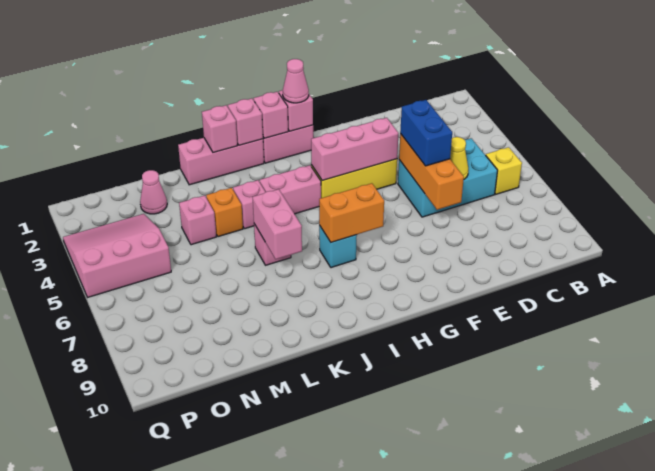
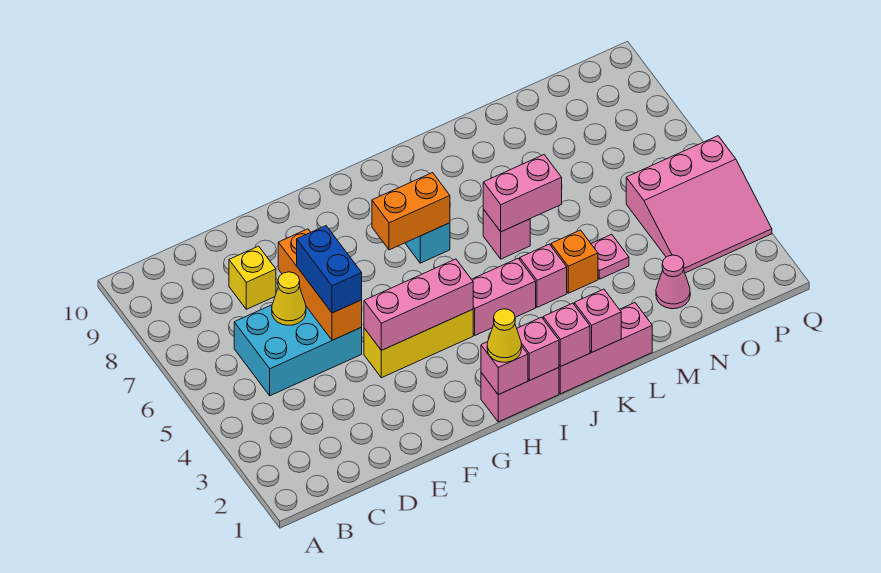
yellow 1x1 brick [486,147,522,194] -> yellow 1x1 brick moved to [229,246,276,309]
pink 1x1 cone [283,59,309,103] -> yellow 1x1 cone [487,309,521,362]
pink 1x2 brick [253,189,302,259] -> pink 1x2 brick turned to [483,155,562,232]
pink 1x1 brick [179,195,216,245] -> pink 1x1 plate [591,234,629,279]

